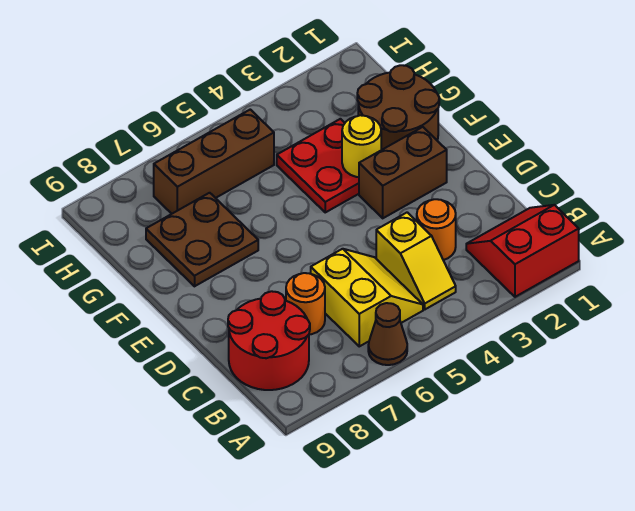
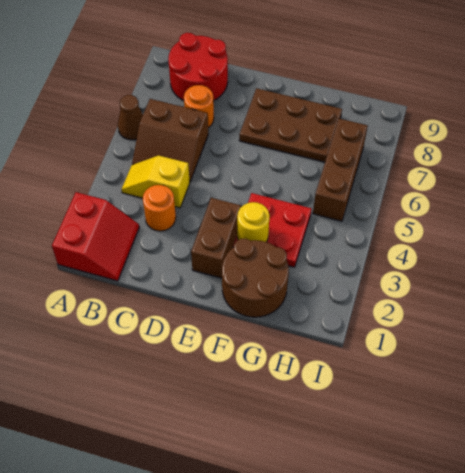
yellow 2x2 slope [311,249,423,346] -> brown 2x2 slope [132,99,208,182]
brown 2x2 plate [146,193,258,286] -> brown 2x3 plate [239,88,342,162]

